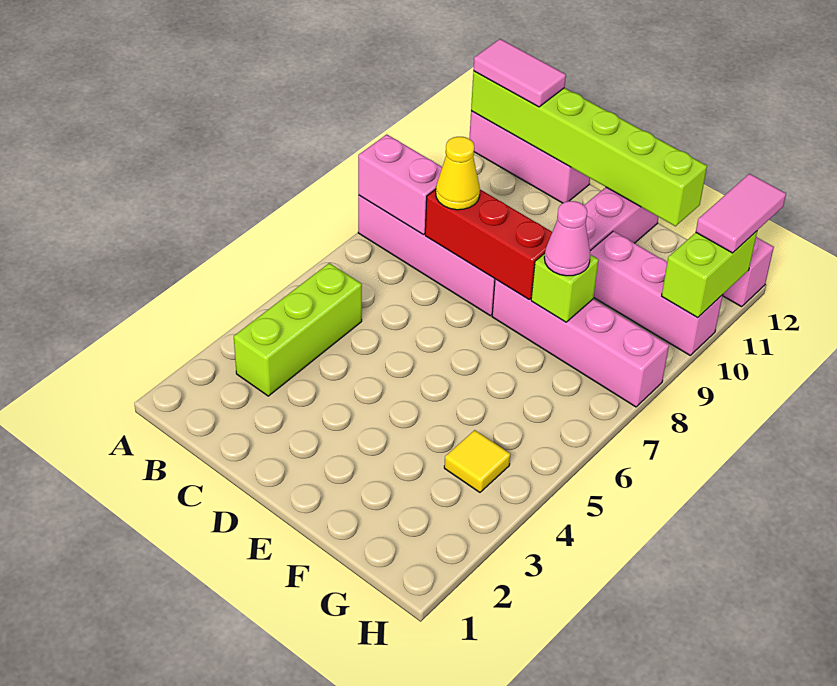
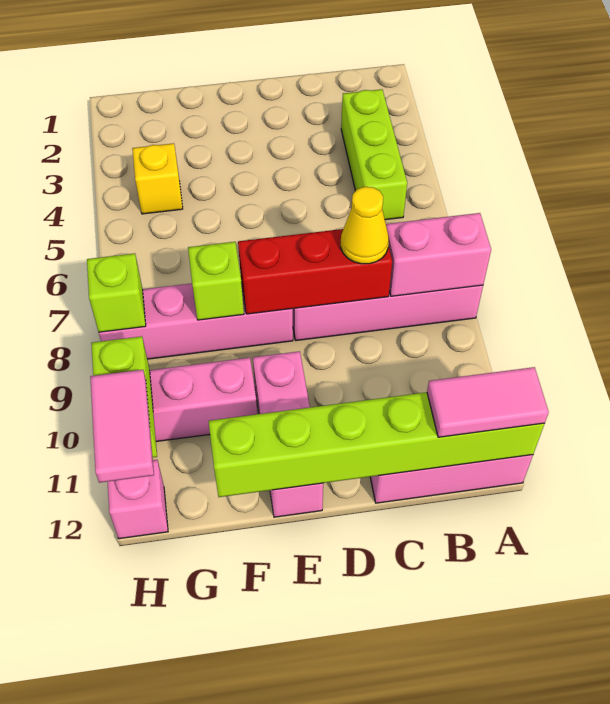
pink 1x1 cone [544,201,591,276] -> none
yellow 1x1 tile [444,430,511,492] -> yellow 1x1 brick [132,143,183,214]
none -> lime 1x1 brick [87,253,146,332]

